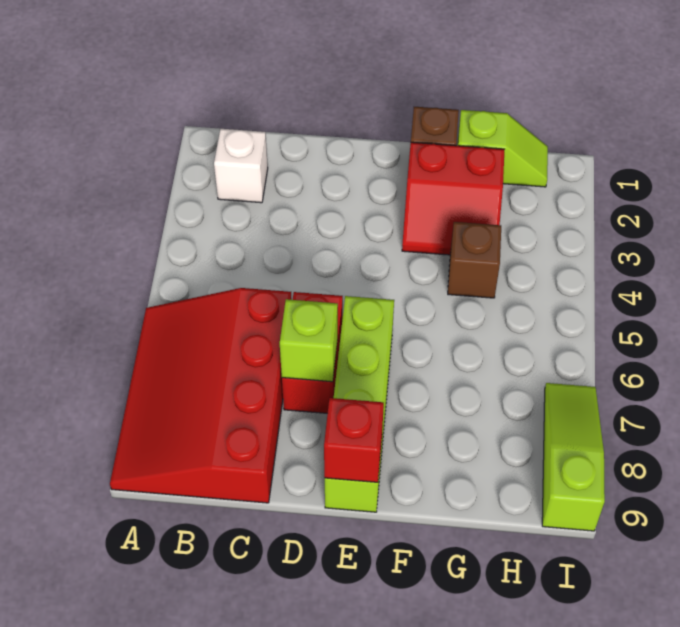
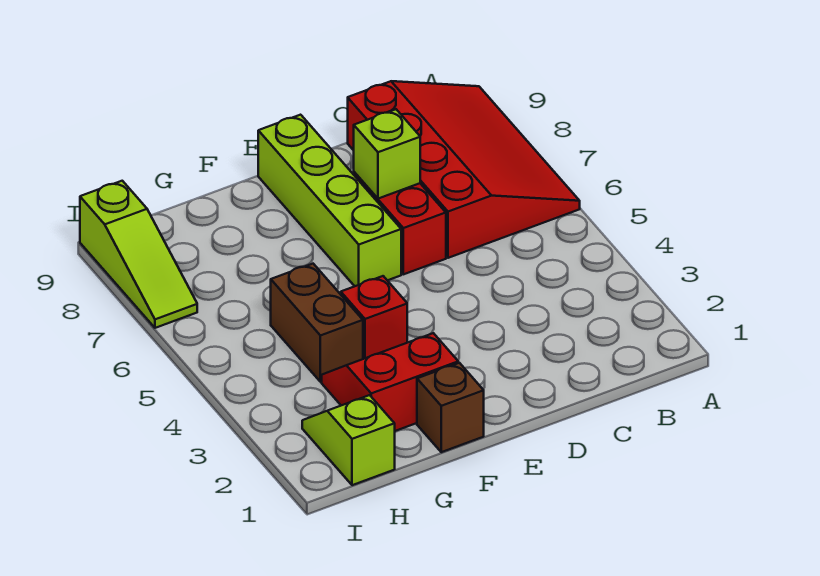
white 1x1 brick [214,129,268,203] -> none
red 1x1 brick [324,398,384,482] -> red 1x1 brick moved to [341,276,407,359]
lime 1x2 slope [457,110,548,187] -> lime 1x2 slope turned to [302,395,395,485]
brown 1x1 brick [448,222,501,298] -> brown 1x2 brick [271,264,363,382]

